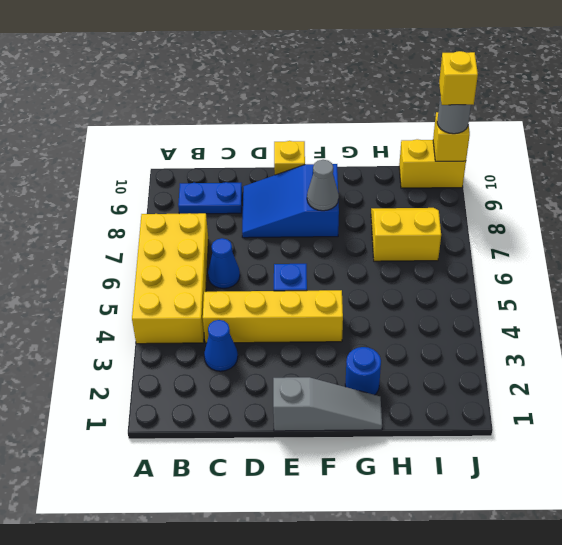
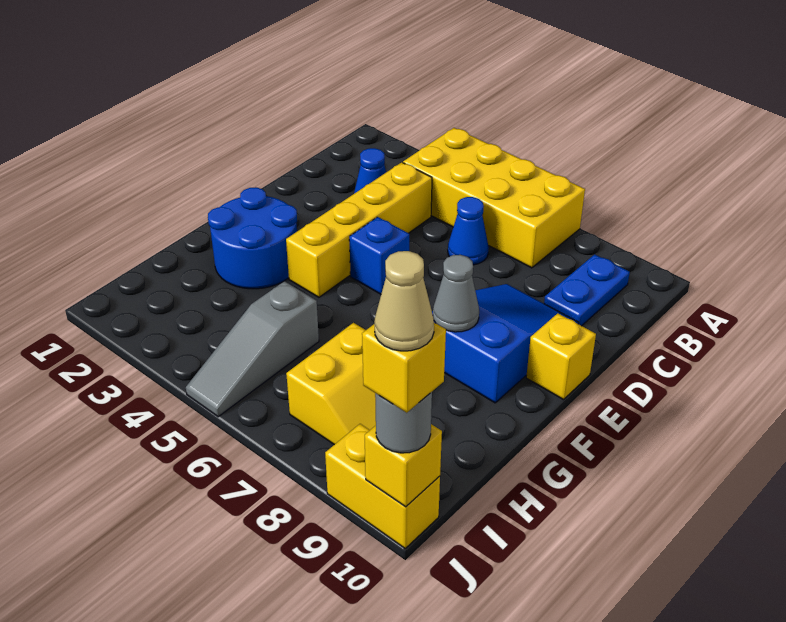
grey 1x3 slope [273,377,382,431] -> grey 1x3 slope moved to [186,281,319,417]
blue 1x1 round brick [345,347,381,395] -> blue 2x2 round brick [208,187,297,289]
yellow 1x2 brick [399,139,466,188] -> yellow 1x2 brick turned to [325,424,440,548]
none -> tan 1x1 cone [374,251,434,351]

